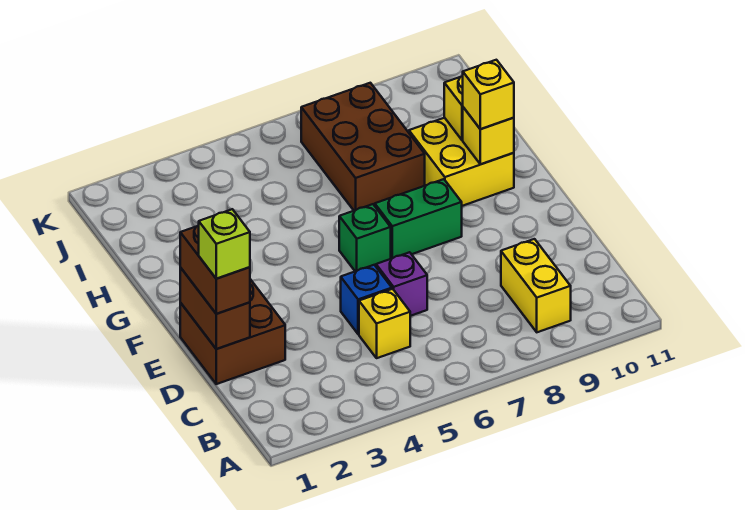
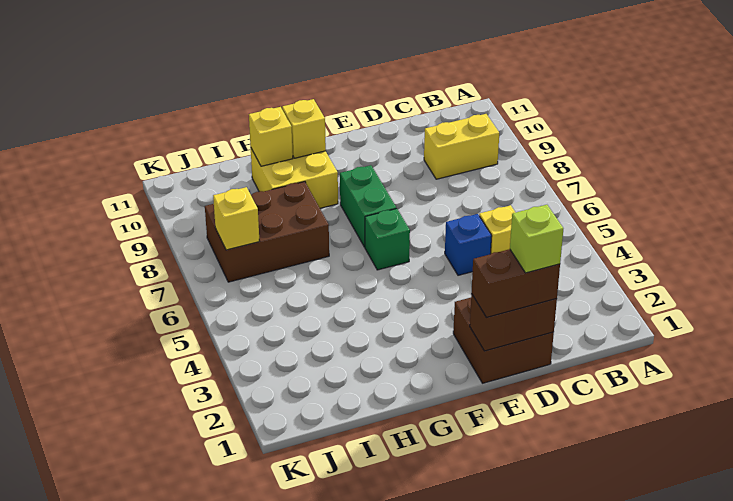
purple 1x1 brick [376,252,427,316] -> none
yellow 1x1 brick [463,60,514,129] -> yellow 1x1 brick moved to [213,187,259,250]

